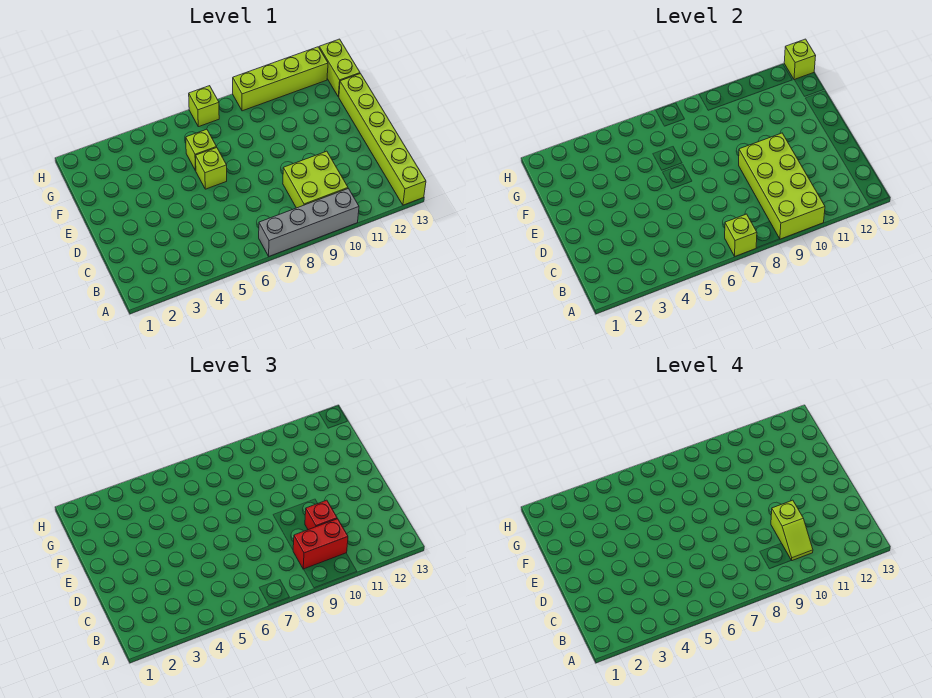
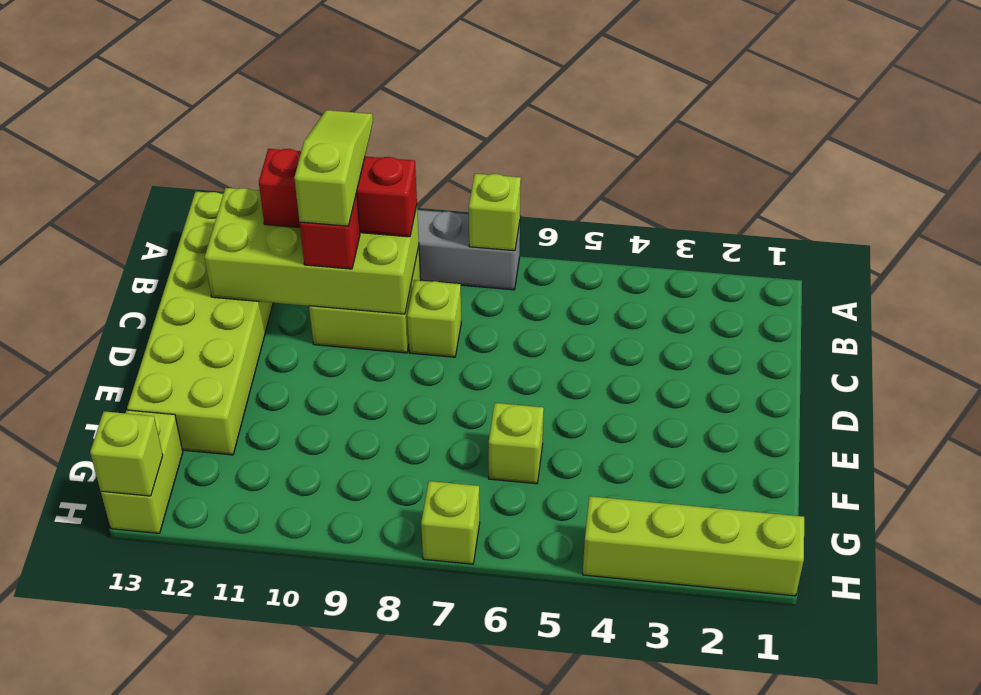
lime 2x4 brick [739,133,825,239] -> lime 2x4 brick turned to [205,188,419,314]
lime 1x6 brick [339,74,426,205] -> lime 2x6 brick [127,192,273,455]
red 1x2 brick [293,519,348,569] -> red 1x3 brick [259,149,417,237]
lime 1x2 slope [771,500,813,561] -> lime 1x3 slope [294,110,373,226]
lime 1x1 brick [196,148,227,189] -> lime 1x1 brick moved to [407,280,461,357]
lime 1x4 brick [233,47,328,111] -> lime 1x4 brick moved to [583,496,804,596]

